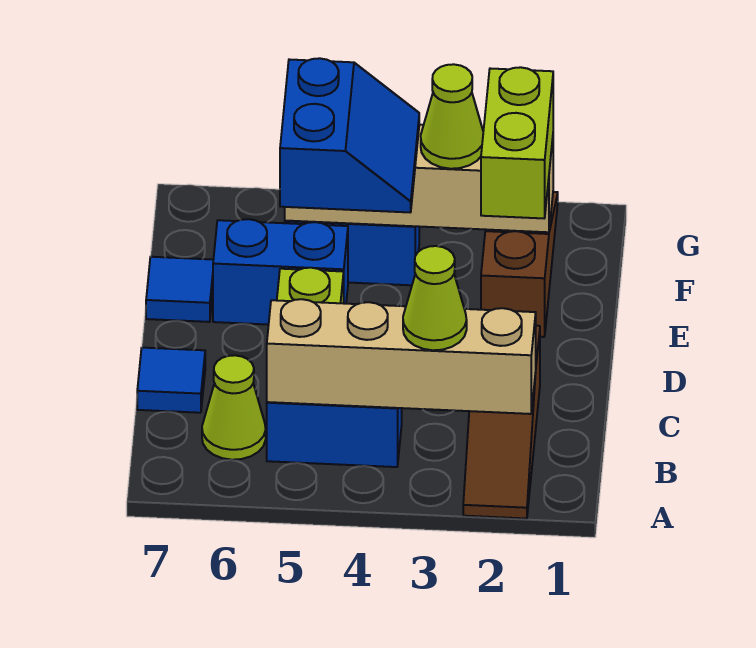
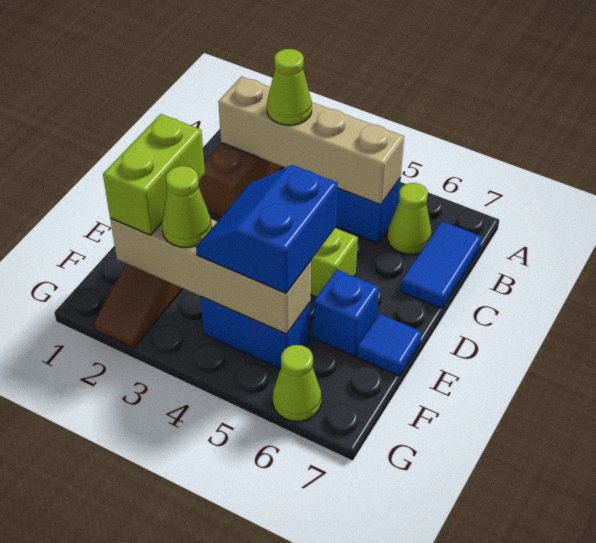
blue 1x1 tile [137,348,205,413] -> blue 1x2 tile [401,221,482,309]
blue 1x2 brick [213,219,348,325] -> blue 1x1 brick [313,270,379,357]
none -> lime 1x1 cone [273,345,321,421]

